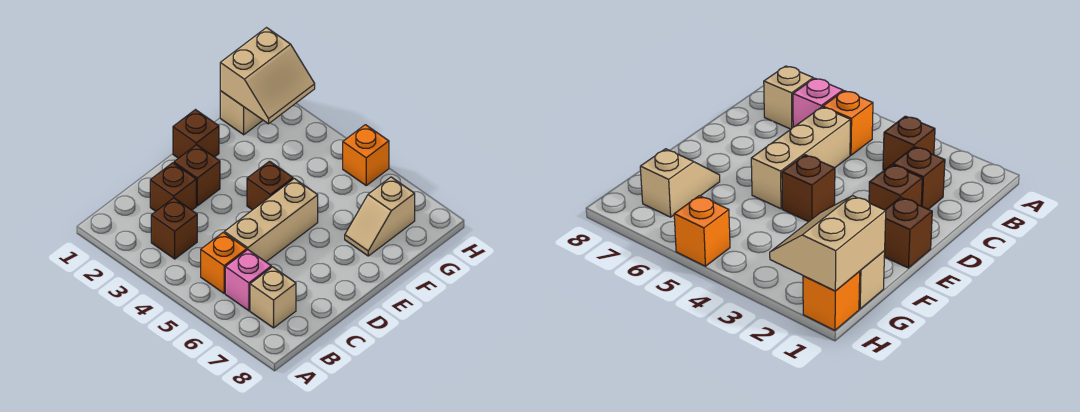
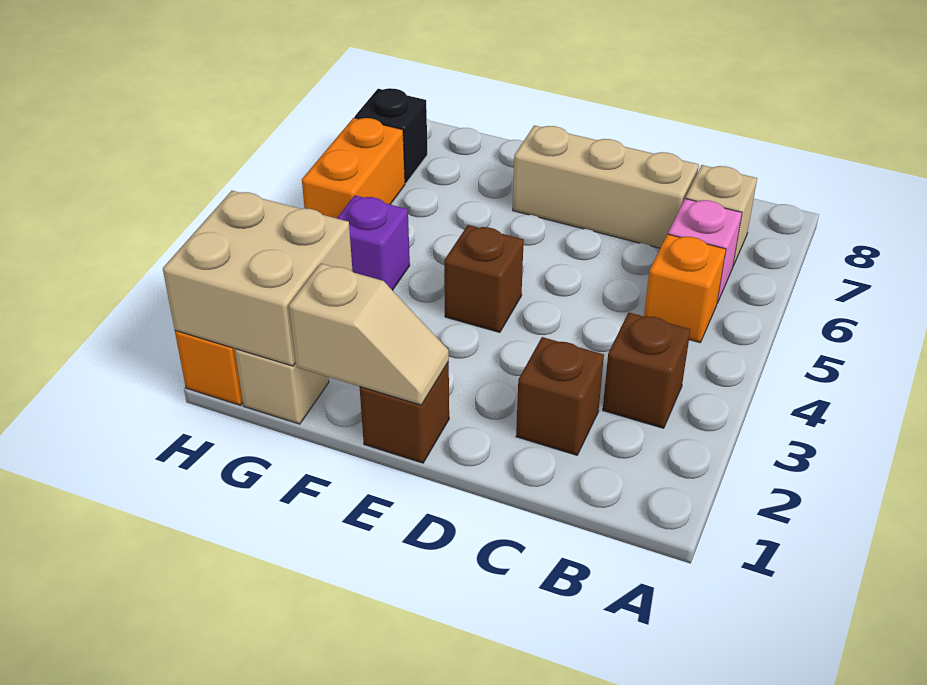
tan 1x3 brick [224,179,318,262] -> tan 1x3 brick moved to [513,125,699,248]
brown 1x1 brick [174,145,220,206] -> none
tan 1x2 slope [345,177,415,256] -> tan 1x2 slope moved to [289,264,449,405]
tan 2x2 slope [220,28,315,124] -> tan 2x2 brick [163,191,353,366]
none -> purple 1x1 brick [337,195,410,290]
orange 1x1 brick [343,125,389,185] -> orange 1x2 brick [302,118,405,218]
none -> black 1x1 brick [355,88,427,183]

